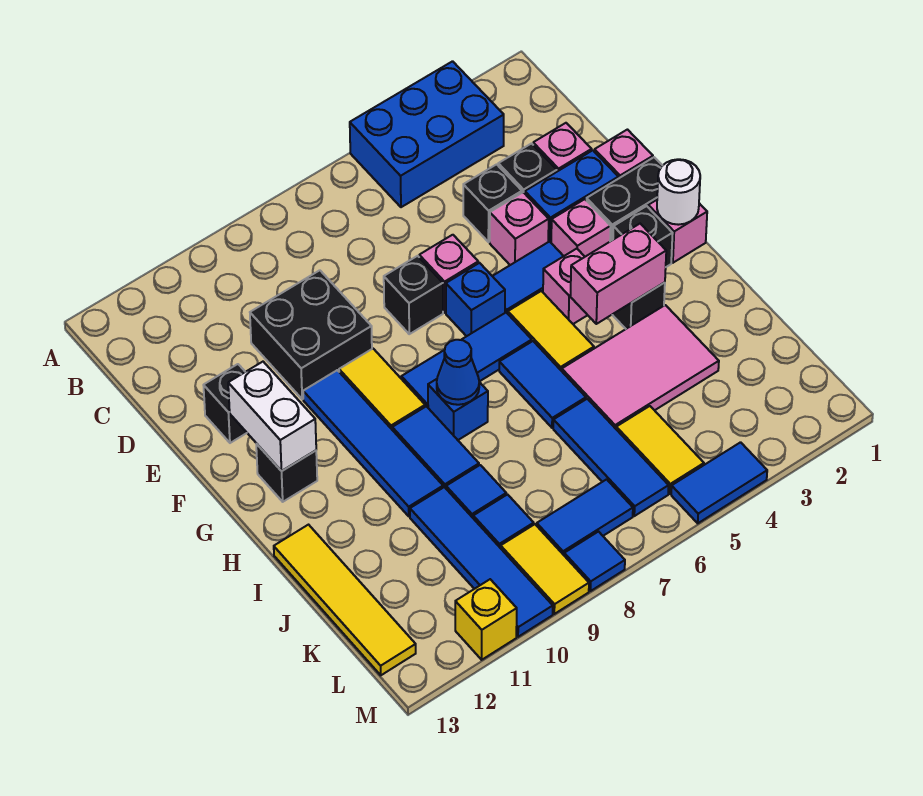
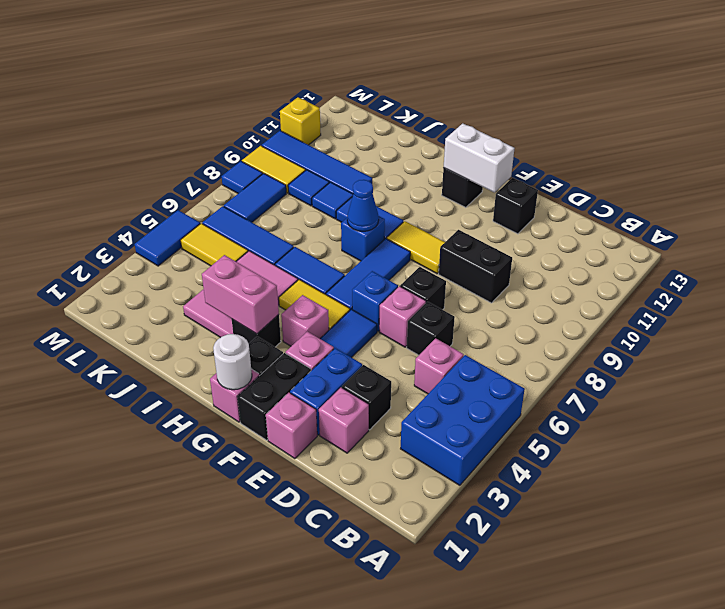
black 1x1 brick [463,164,522,242] -> black 1x1 brick moved to [407,302,455,355]
black 2x2 brick [250,270,372,399] -> black 1x2 brick [439,230,512,303]
pink 1x1 brick [490,192,549,265] -> pink 1x1 brick moved to [414,338,464,394]
blue 1x4 tile [303,370,443,516] -> none
pink 1x2 brick [570,224,666,324] -> pink 1x2 brick turned to [202,255,279,334]
yellow 1x4 tile [274,525,416,675] -> none

